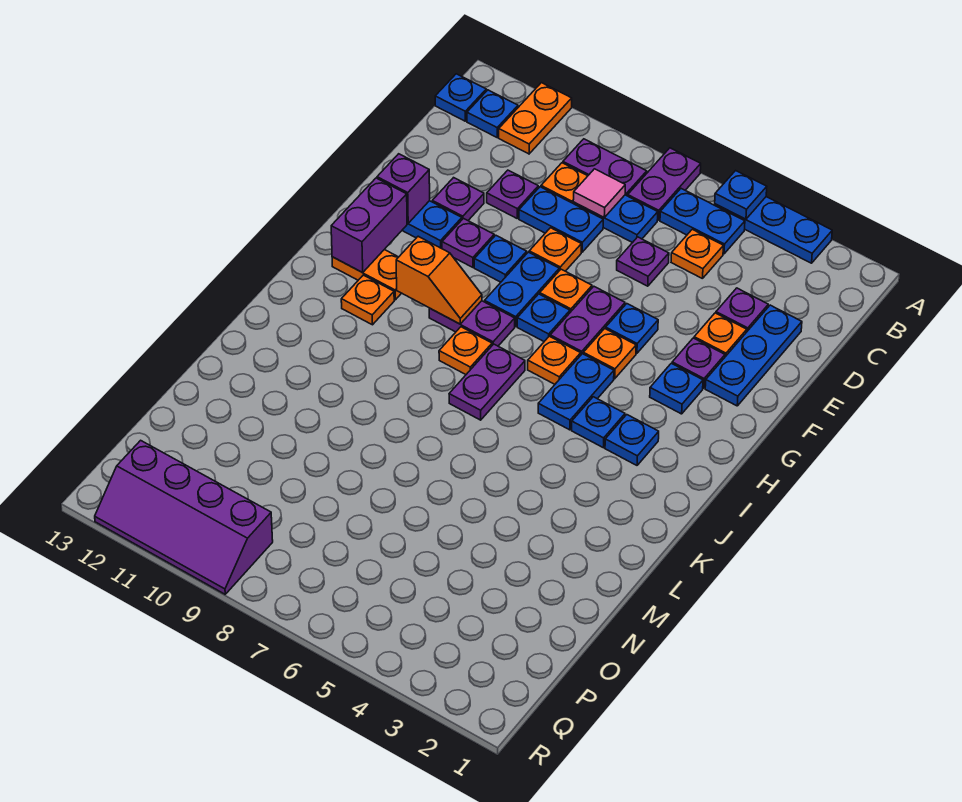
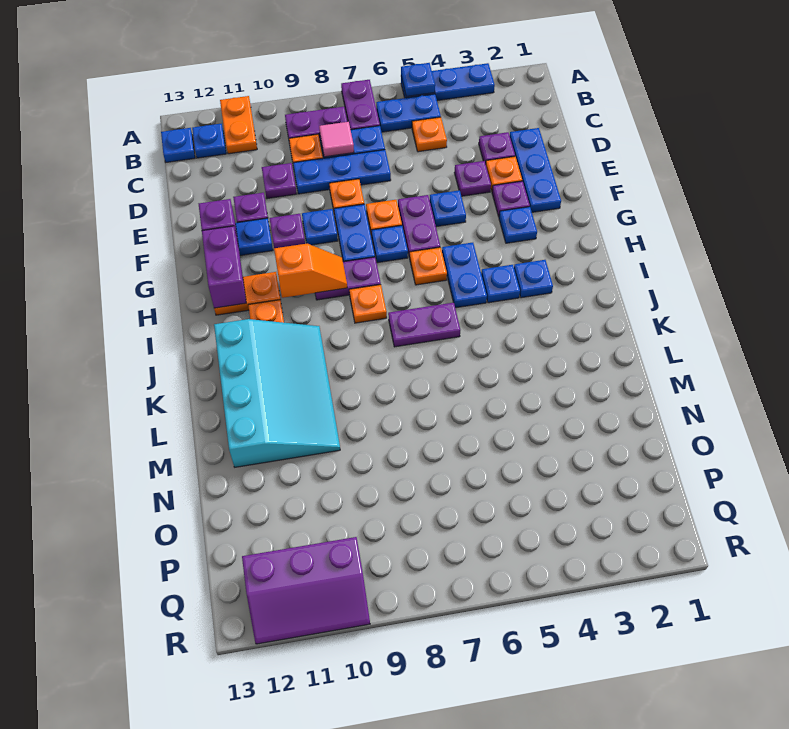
purple 1x1 plate [617,237,669,286] -> purple 1x1 plate moved to [454,161,491,196]
blue 1x2 plate [519,187,603,252] -> blue 1x3 plate [293,150,391,194]
orange 1x1 plate [583,329,636,379] -> none
purple 1x2 plate [449,344,525,420] -> purple 1x2 plate turned to [388,303,460,347]
none -> cyan 3x4 slope [214,319,340,467]
purple 2x4 slope [95,440,273,594] -> purple 2x3 slope [242,537,370,644]

